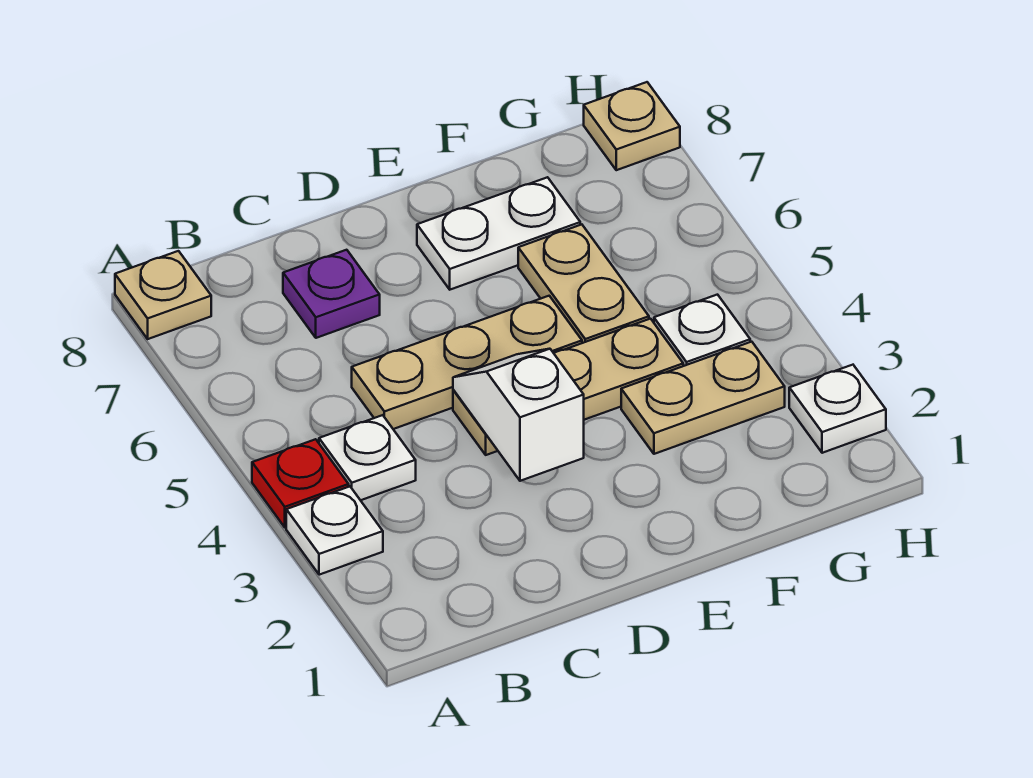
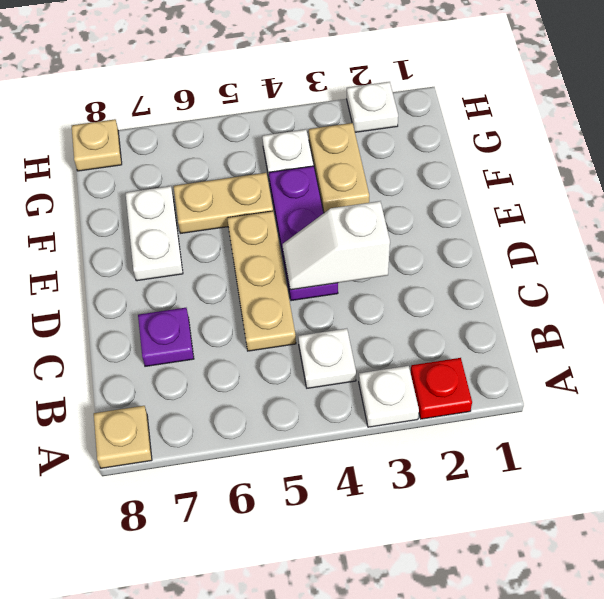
red 1x1 plate [252,439,349,527] -> red 1x1 plate moved to [411,358,472,419]
tan 1x3 plate [453,319,683,455] -> purple 1x3 plate [269,166,338,301]

